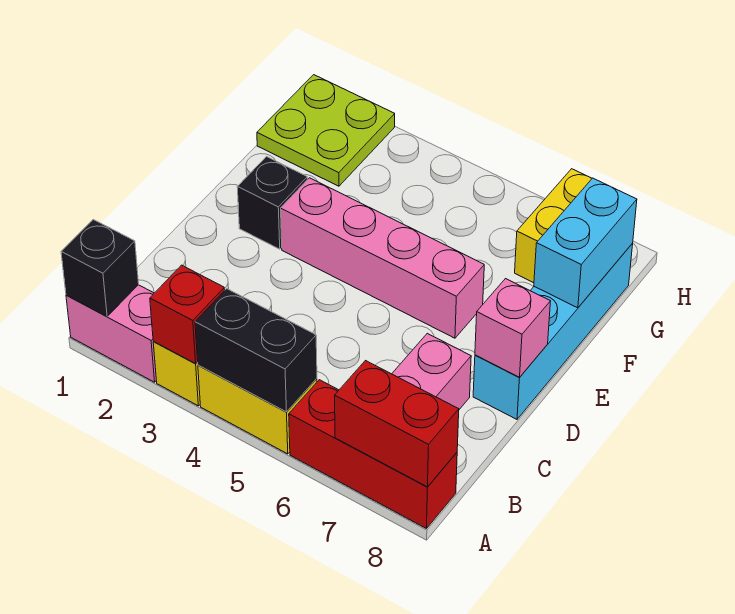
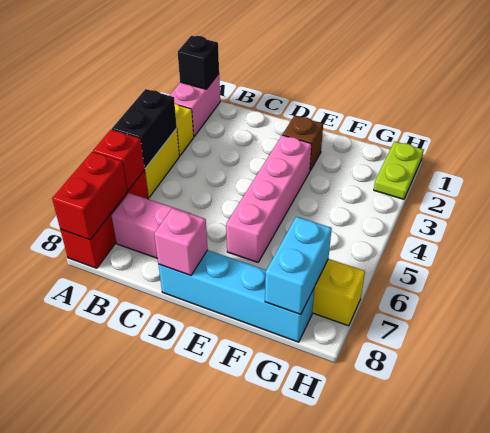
red 1x1 brick [150,265,225,364] -> red 1x1 brick moved to [93,130,145,191]
black 1x1 brick [237,157,307,249] -> brown 1x1 brick [283,116,323,171]
cyan 1x2 brick [534,178,637,308] -> cyan 1x2 brick turned to [265,217,332,315]
lime 2x2 plate [257,75,395,186] -> lime 1x2 plate [374,141,424,199]

